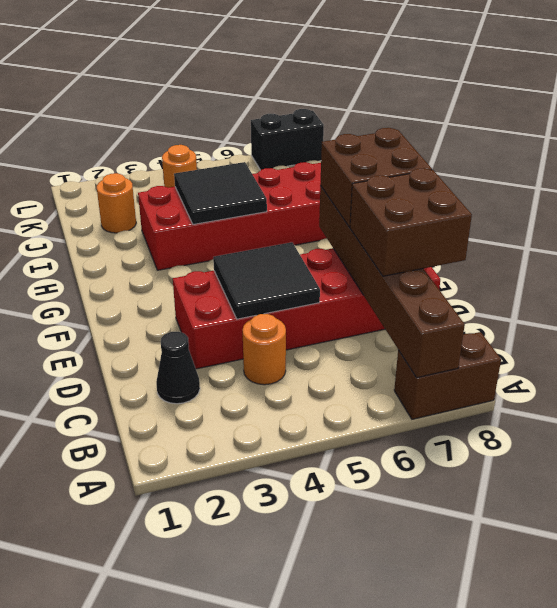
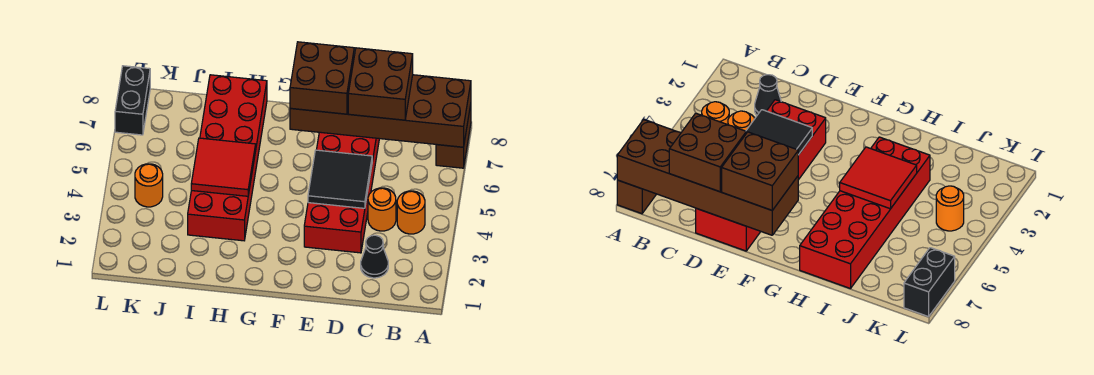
brown 1x6 brick [319,186,465,378] -> brown 2x6 brick [290,75,471,147]
black 2x2 tile [174,162,267,225] -> red 2x2 tile [191,138,256,196]
orange 1x1 round brick [97,173,136,233] -> orange 1x1 round brick moved to [397,191,425,234]

